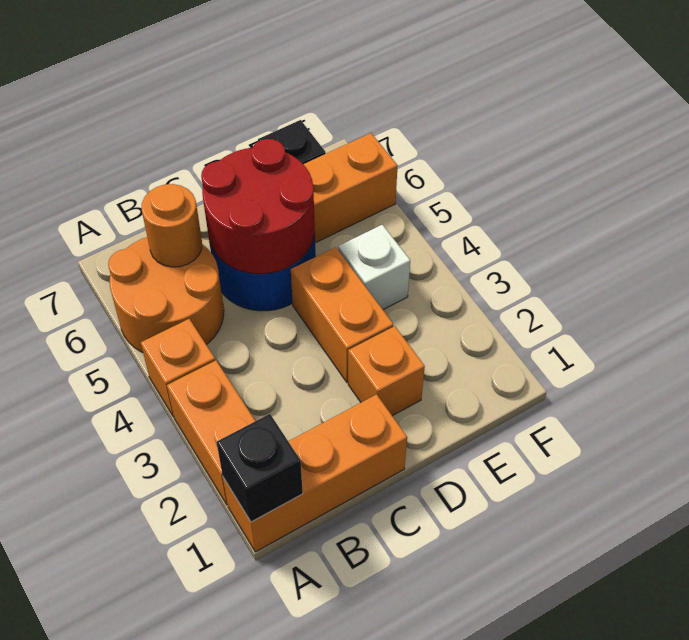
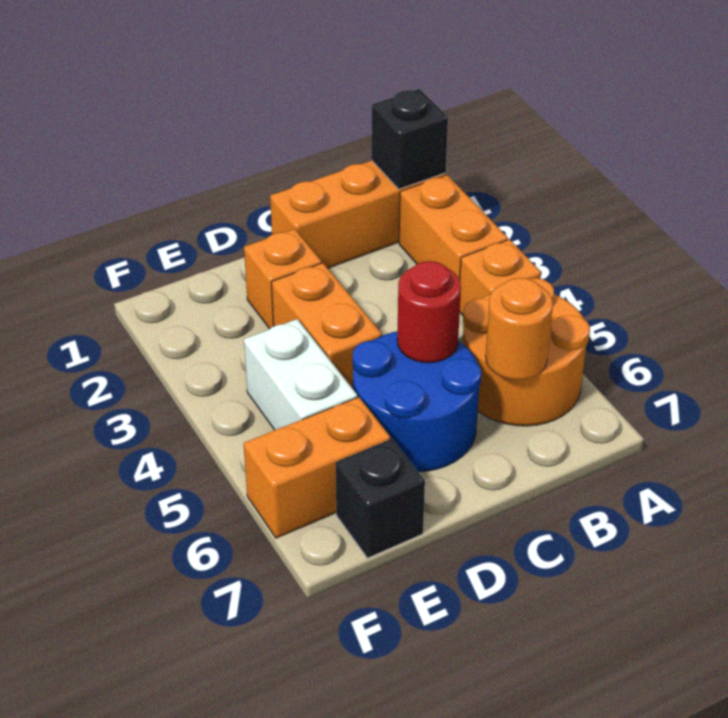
red 2x2 round brick [201,139,315,274] -> red 1x1 round brick [397,261,461,363]
white 1x1 brick [338,225,410,310] -> white 1x2 brick [244,319,357,430]

